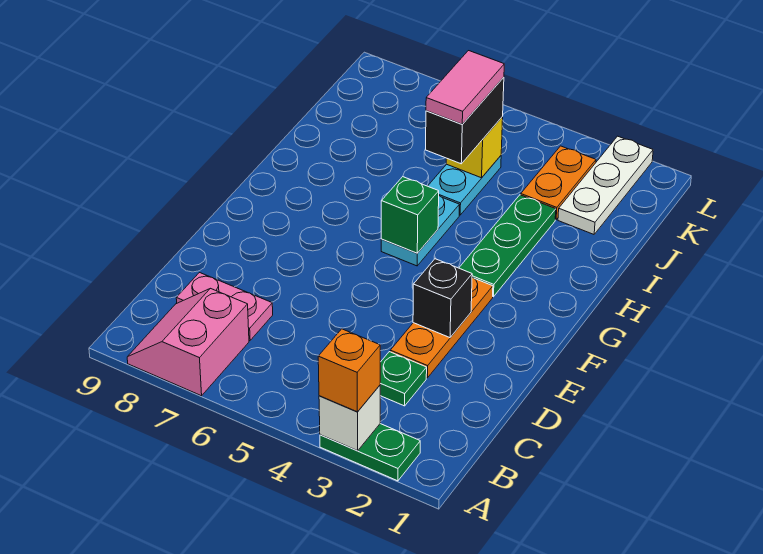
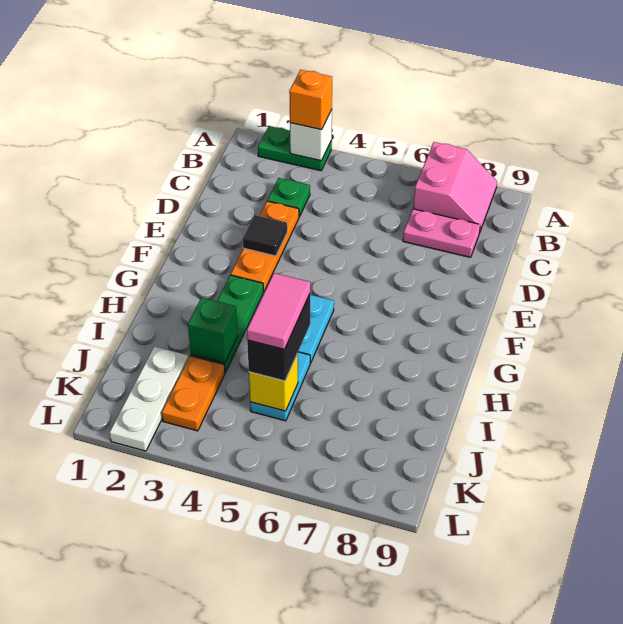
black 1x1 brick [413,259,472,338] -> black 1x1 tile [243,215,287,256]
green 1x1 brick [381,177,439,253] -> green 1x1 brick moved to [188,297,238,363]

